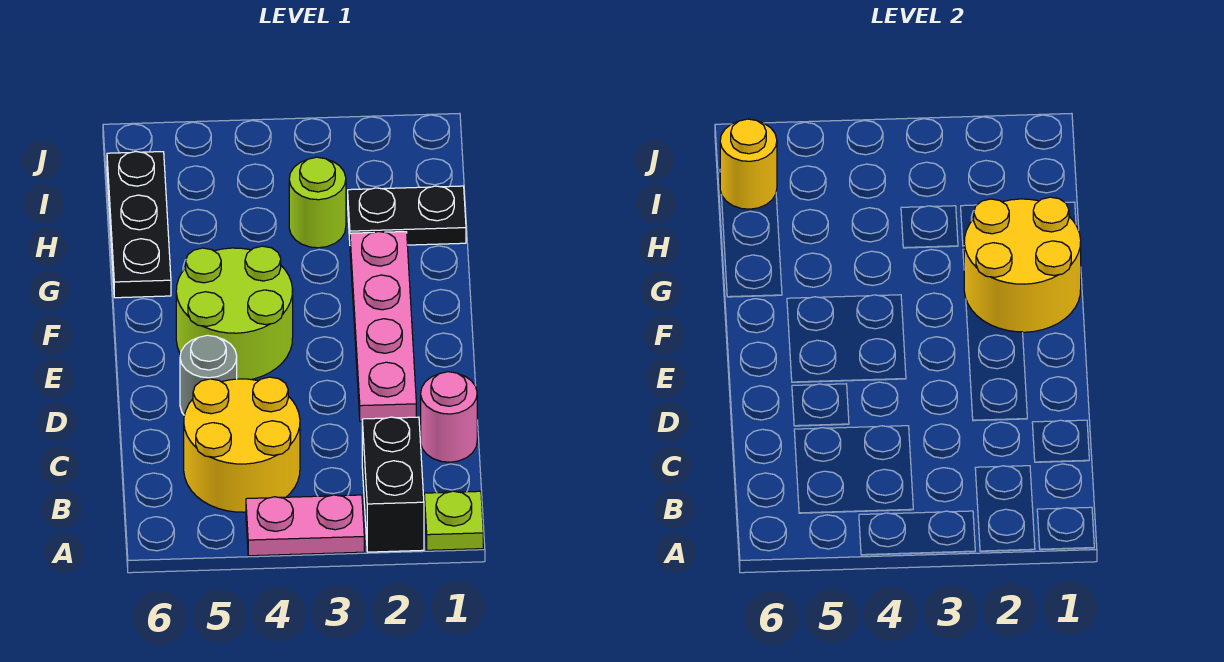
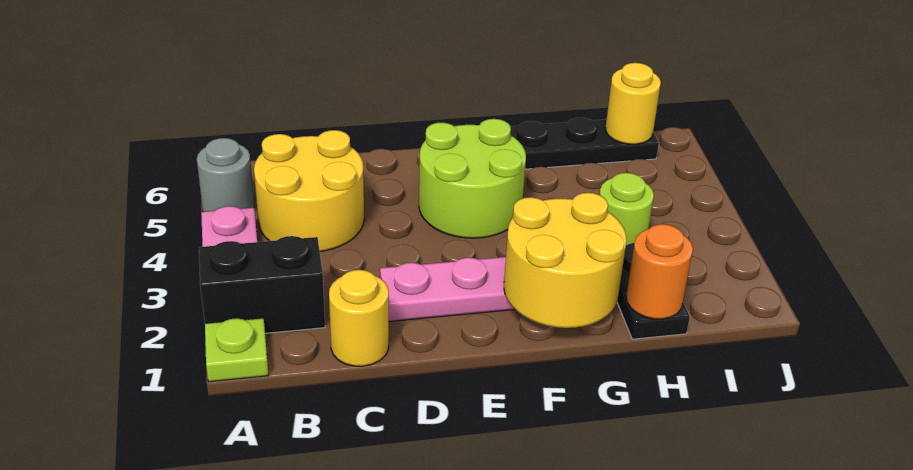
pink 1x1 round brick [421,372,477,462] -> yellow 1x1 round brick [329,270,389,366]
grey 1x1 round brick [180,335,237,415] -> grey 1x1 round brick moved to [197,138,254,212]
none -> orange 1x1 round brick [626,224,693,319]

